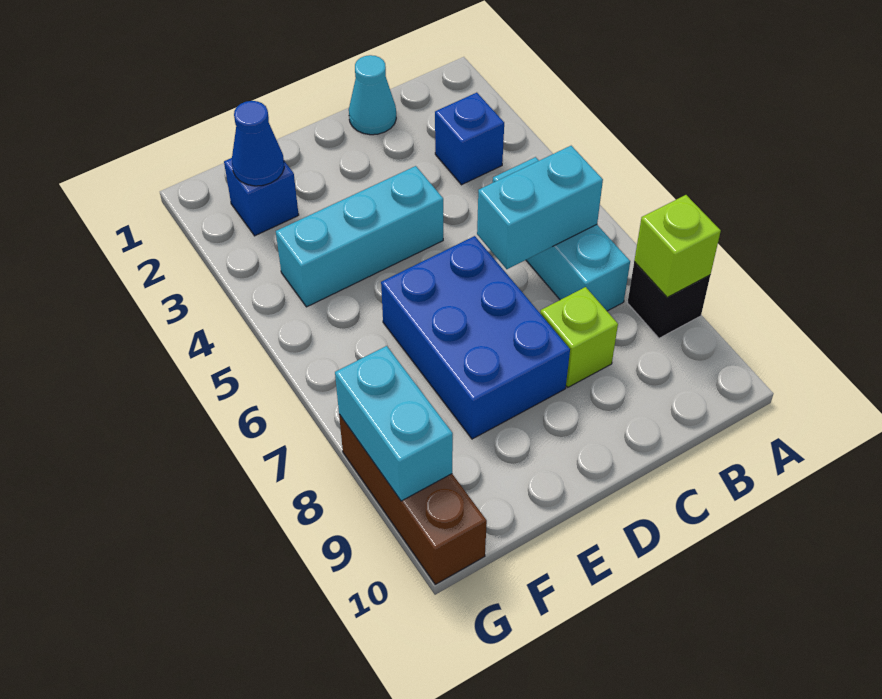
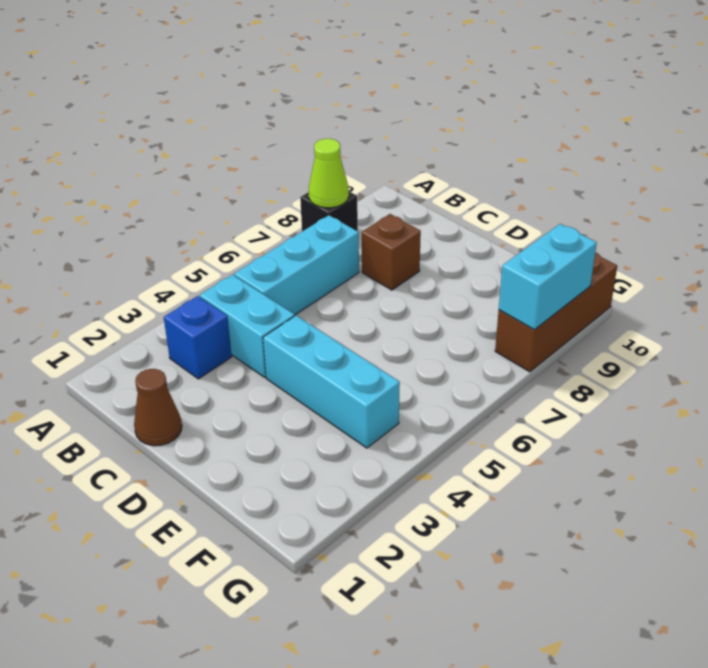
lime 1x1 brick [634,195,721,297] -> lime 1x1 cone [309,139,349,208]
cyan 1x2 brick [477,146,603,269] -> cyan 1x2 brick moved to [200,275,295,377]
cyan 1x1 cone [349,55,396,135] -> brown 1x1 cone [134,369,182,446]
lime 1x1 brick [540,287,618,387] -> brown 1x1 brick [362,214,421,290]
blue 2x3 brick [381,236,570,439] -> none
blue 1x1 brick [224,158,299,236] -> none
blue 1x1 cone [232,101,284,186] -> none

